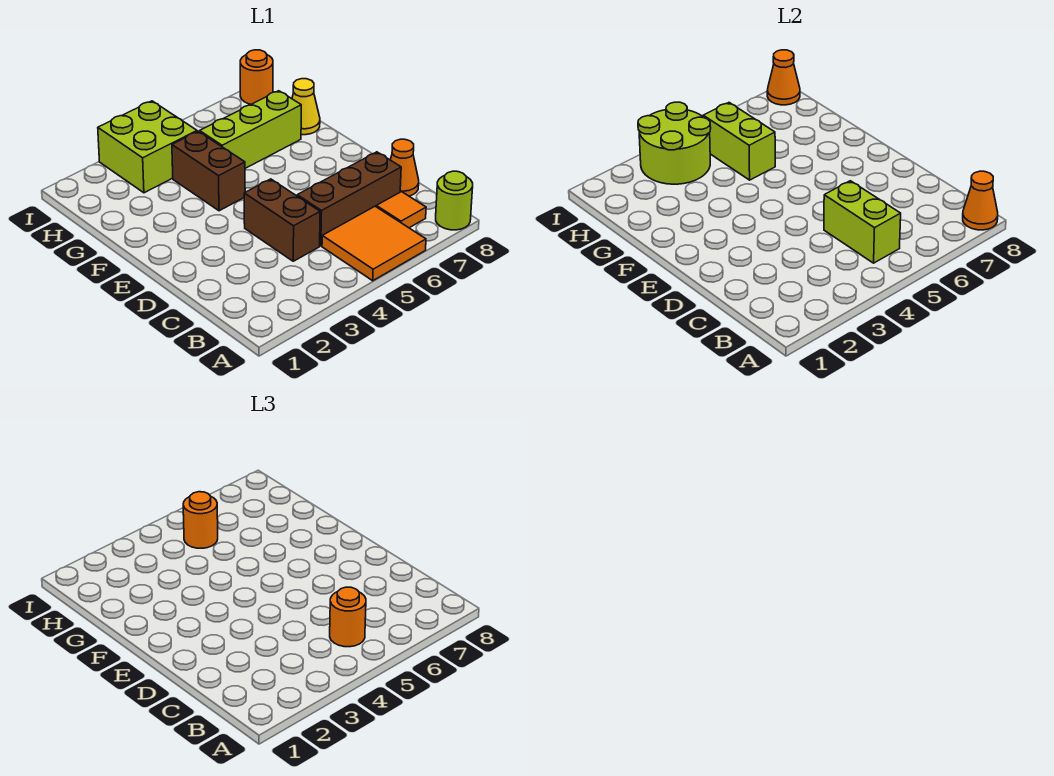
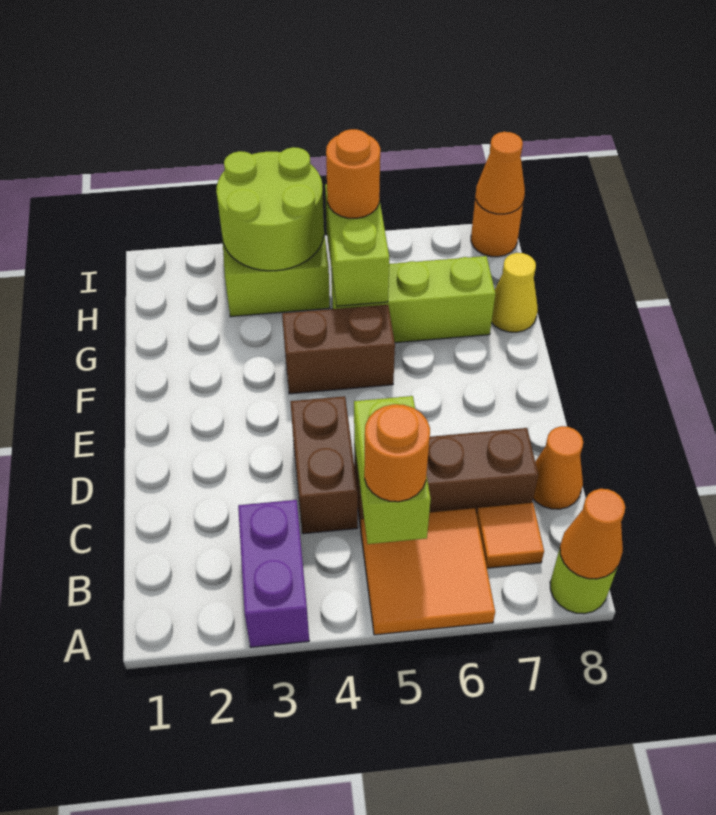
none -> purple 1x2 brick [238,500,309,647]
brown 1x2 brick [172,131,245,211] -> brown 1x2 brick turned to [282,305,395,394]

